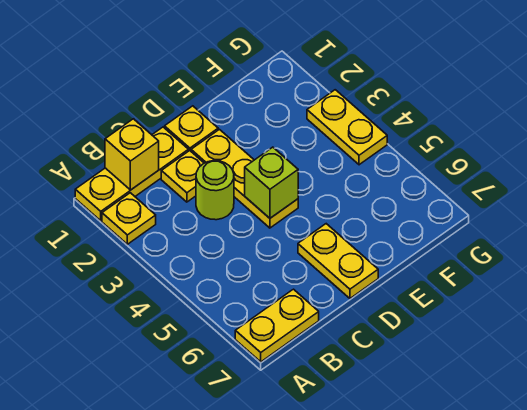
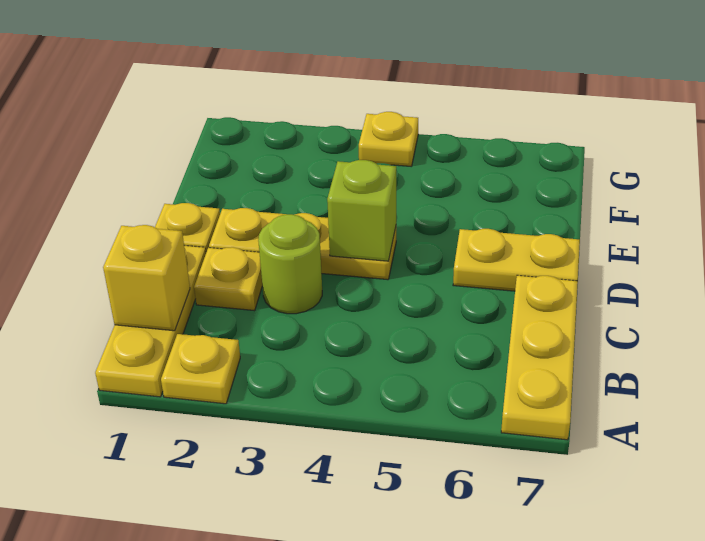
yellow 1x2 plate [235,289,319,362] -> yellow 1x3 plate [501,275,578,440]
yellow 1x2 plate [307,90,387,165] -> yellow 1x1 plate [359,112,418,166]

